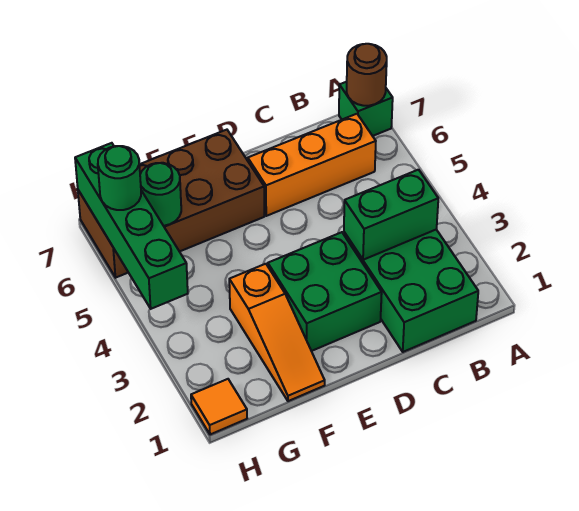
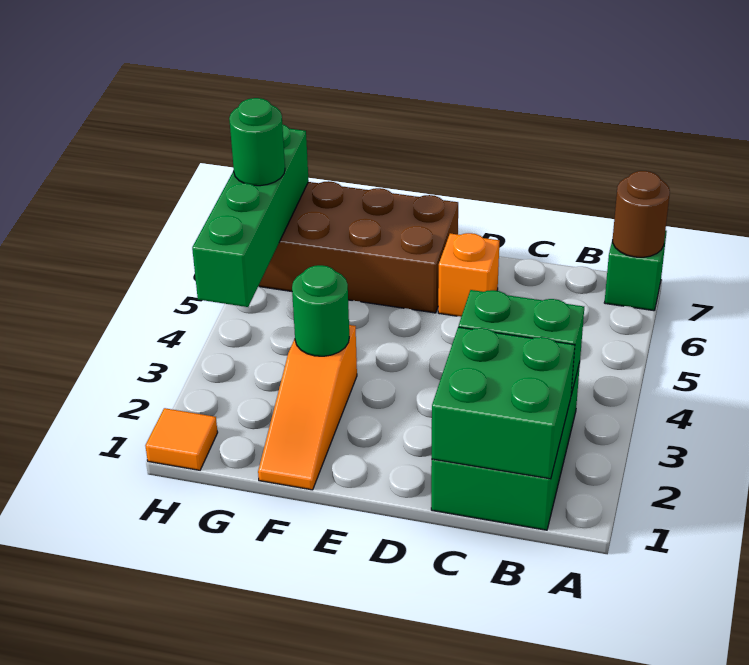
orange 1x3 brick [248,114,376,216] -> orange 1x1 brick [438,233,499,317]
green 2x2 brick [268,232,382,351] -> green 2x2 brick moved to [432,327,575,479]
green 1x1 round brick [140,163,181,226] -> green 1x1 round brick moved to [292,265,349,356]

